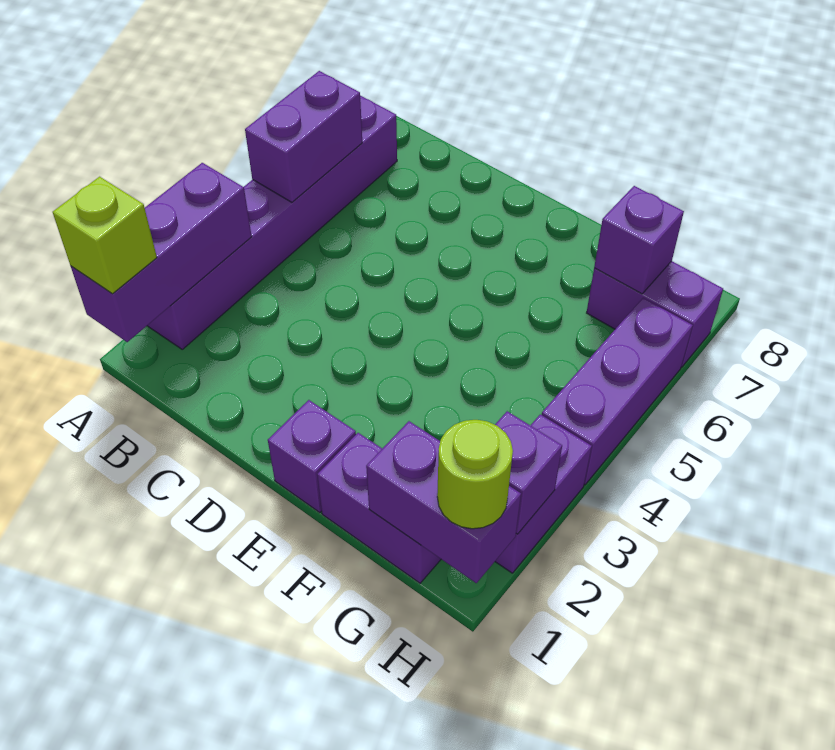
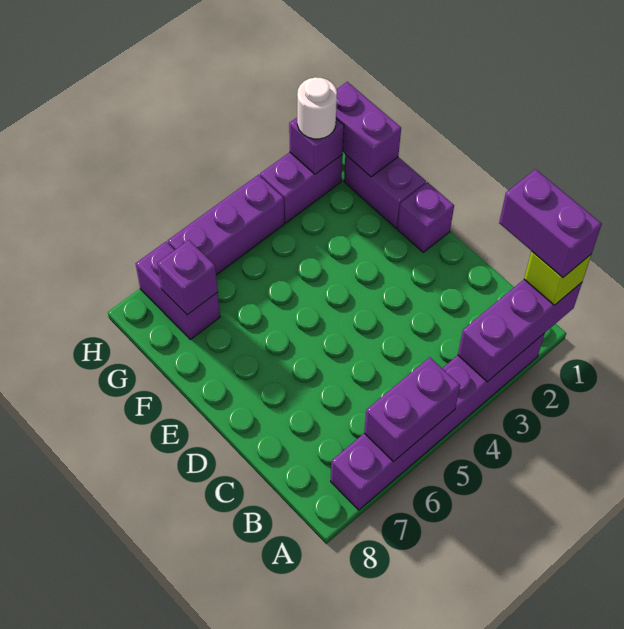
none -> purple 1x2 brick [499,169,602,277]
lime 1x1 round brick [437,420,513,529] -> none
none -> white 1x1 round brick [297,77,337,139]

